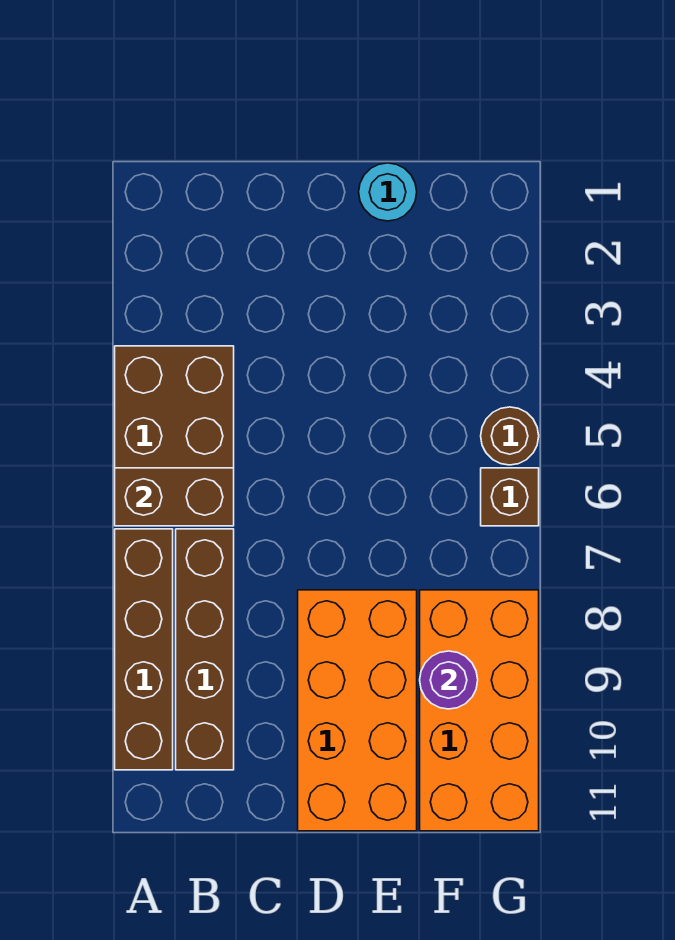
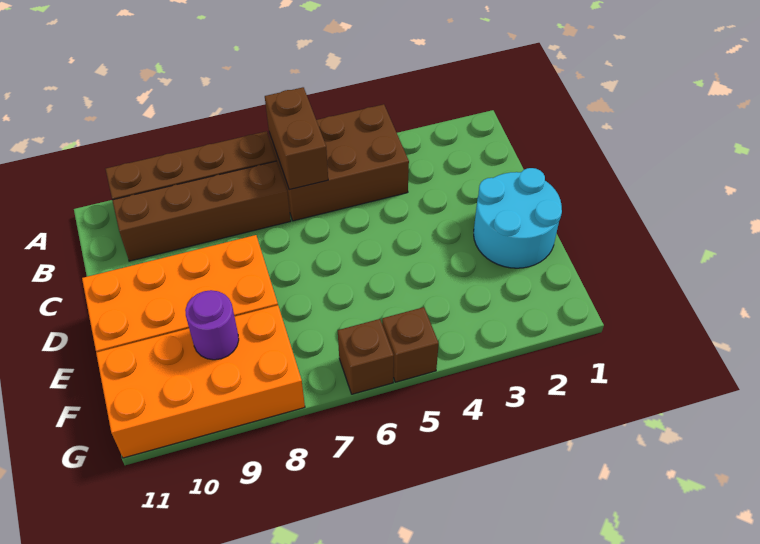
cyan 1x1 round brick [359,163,417,221] -> cyan 2x2 round brick [474,168,562,268]
brown 1x1 round brick [481,407,539,465] -> brown 1x1 brick [382,307,439,382]

